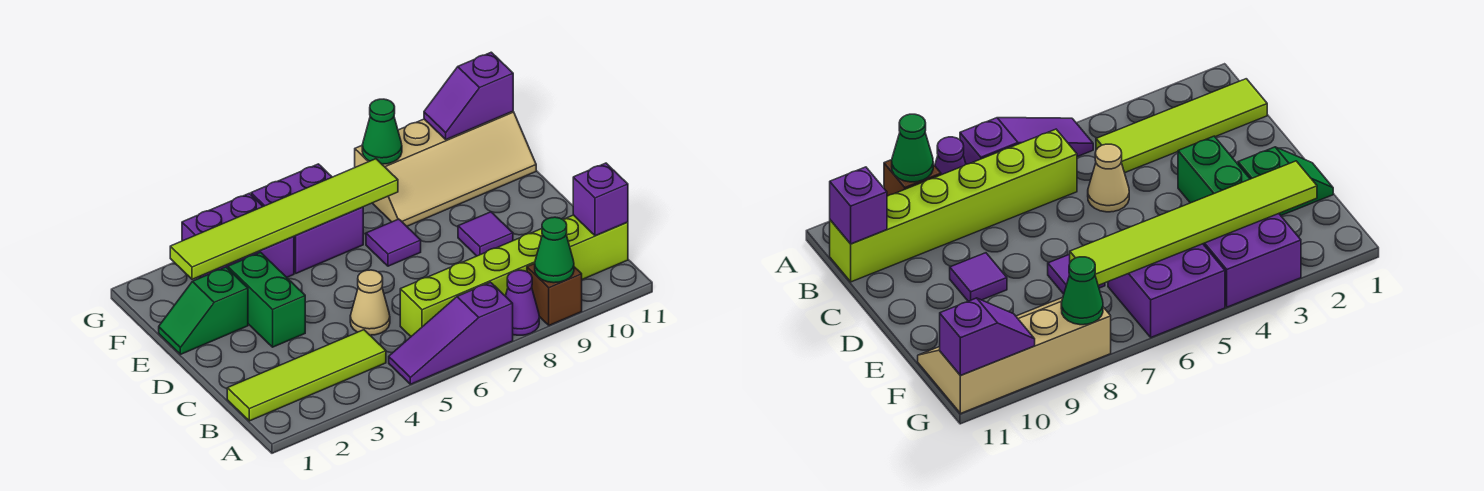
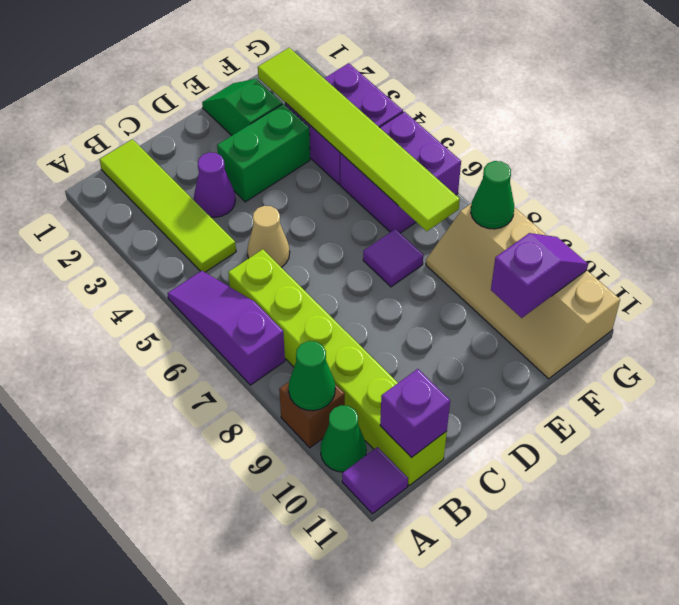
purple 1x1 cone [506,270,539,335] -> purple 1x1 cone moved to [194,152,235,217]
none -> green 1x1 cone [321,405,366,472]
purple 1x1 tile [458,212,513,256] -> purple 1x1 tile moved to [342,447,408,514]
purple 1x2 slope [424,52,513,140] -> purple 1x2 slope turned to [491,233,588,318]

